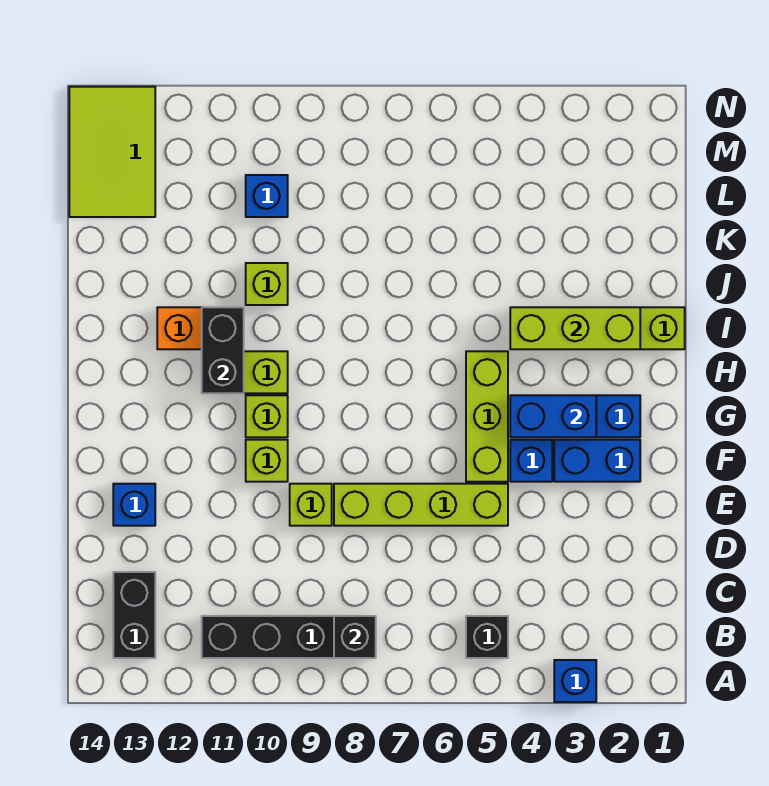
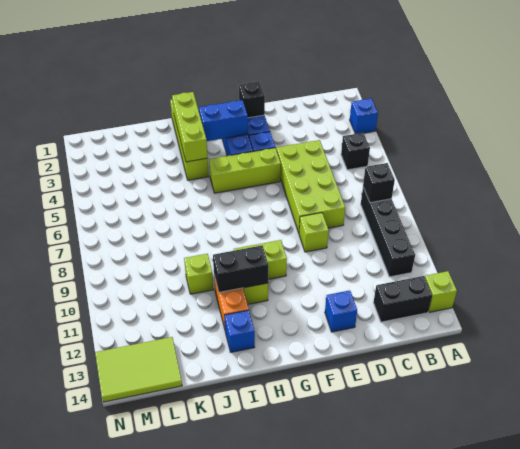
lime 1x4 brick [334,484,508,526] -> lime 2x4 brick [277,140,345,233]
none -> black 1x1 brick [239,81,265,118]
lime 1x1 brick [246,440,288,482] -> lime 1x1 brick moved to [425,271,457,312]
blue 1x2 brick [510,395,596,437] -> blue 1x2 brick turned to [199,100,248,141]
blue 1x1 brick [246,175,288,217] -> blue 1x1 brick moved to [224,310,255,352]

